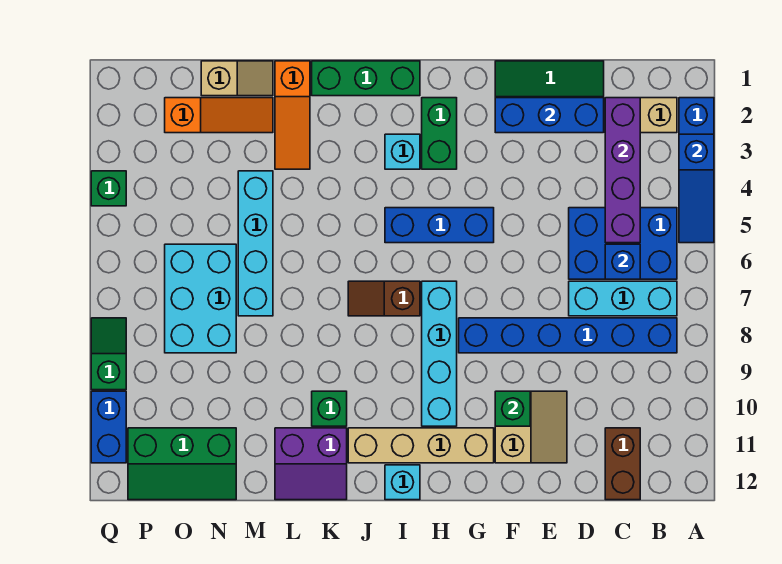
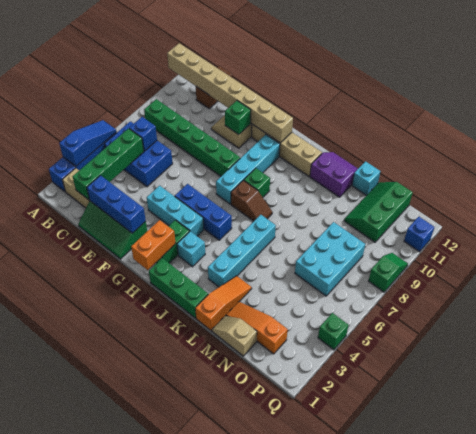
none -> tan 1x8 brick [167,43,293,143]
cyan 1x3 brick [569,281,677,316] -> cyan 1x3 brick moved to [147,186,204,236]
blue 1x6 brick [459,318,677,353] -> green 1x6 brick [144,99,240,176]
purple 1x4 brick [605,98,640,243] -> green 1x4 brick [73,128,144,200]
none -> orange 1x2 brick [131,220,176,270]
cyan 1x1 brick [385,465,420,500] -> cyan 1x1 brick moved to [352,161,380,195]
green 1x1 brick [312,391,347,426] -> green 1x1 brick moved to [244,168,270,197]
cyan 1x4 brick [238,171,273,316] -> cyan 1x4 brick moved to [208,215,276,287]
green 2x3 slope [128,428,236,500] -> green 2x3 slope turned to [344,182,413,242]
green 1x2 slope [91,318,126,390] -> green 1x2 slope turned to [369,253,408,292]
blue 1x2 brick [91,391,126,463] -> blue 1x1 brick [404,216,434,252]

